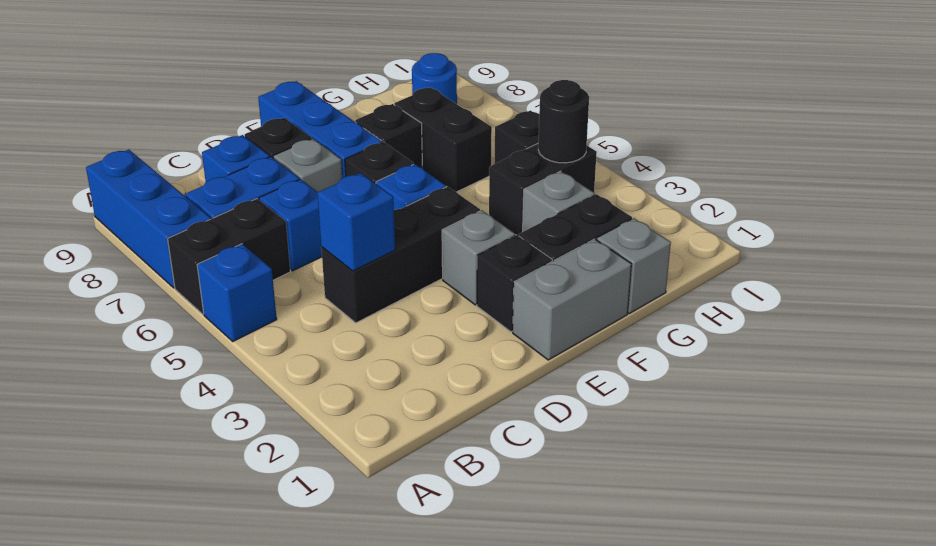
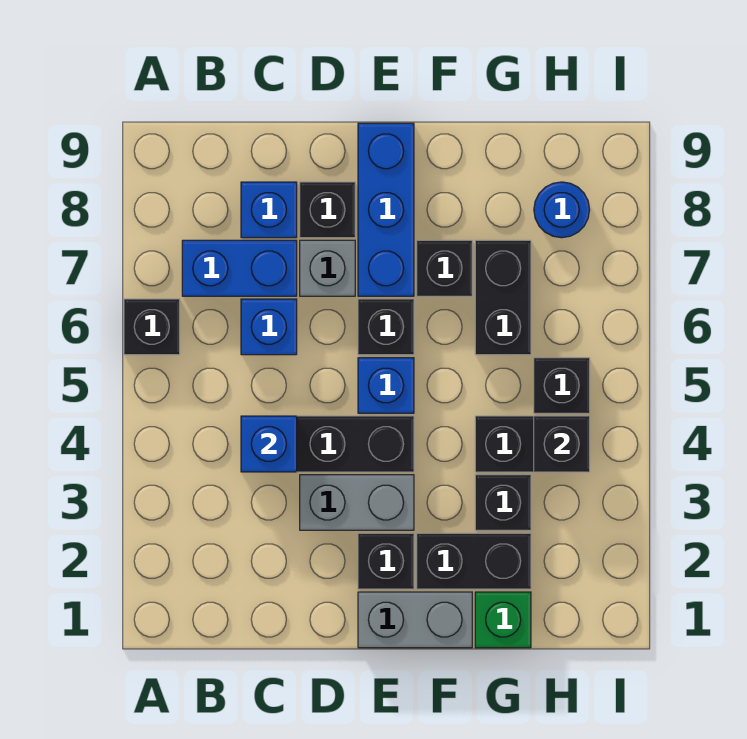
blue 1x1 brick [197,244,277,341] -> none
black 1x2 brick [168,199,290,314] -> black 1x1 brick [124,299,180,355]
blue 1x3 brick [86,150,211,288] -> none
grey 1x1 brick [442,210,515,305] -> grey 1x2 brick [300,475,414,530]
grey 1x1 brick [596,218,671,313] -> green 1x1 brick [475,592,531,648]
grey 1x1 brick [523,171,595,232] -> black 1x1 brick [475,475,531,530]
black 1x1 round brick [538,80,589,163] -> black 1x1 brick [534,416,590,472]

